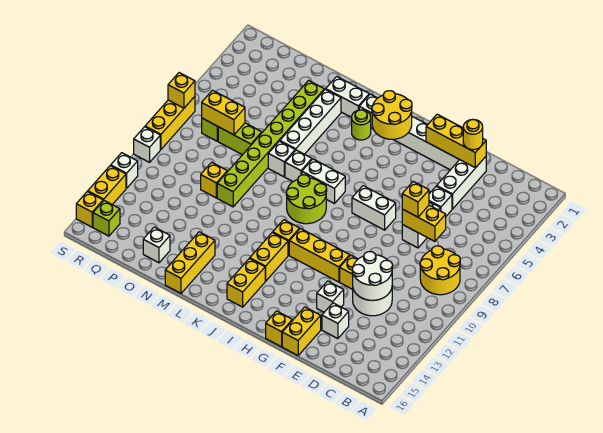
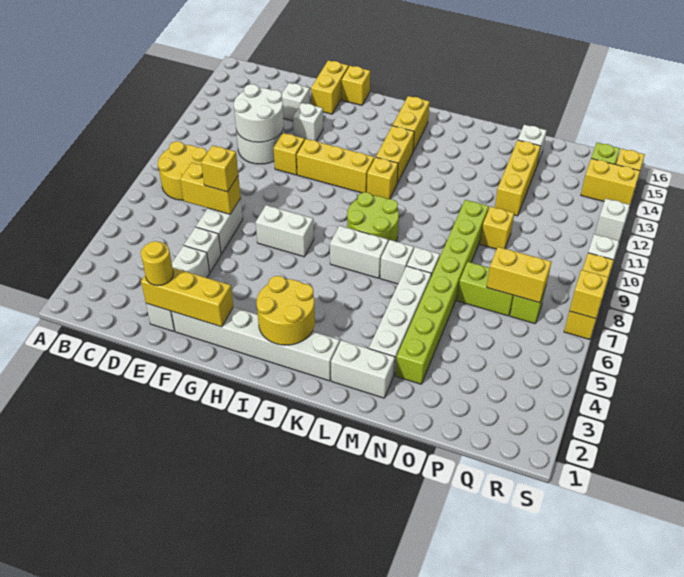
lime 1x1 round brick [352,110,371,140] -> none
yellow 1x3 brick [165,232,215,293] -> yellow 1x3 brick moved to [495,140,540,216]
yellow 1x2 brick [88,166,126,205] -> yellow 1x2 brick turned to [581,158,640,205]

